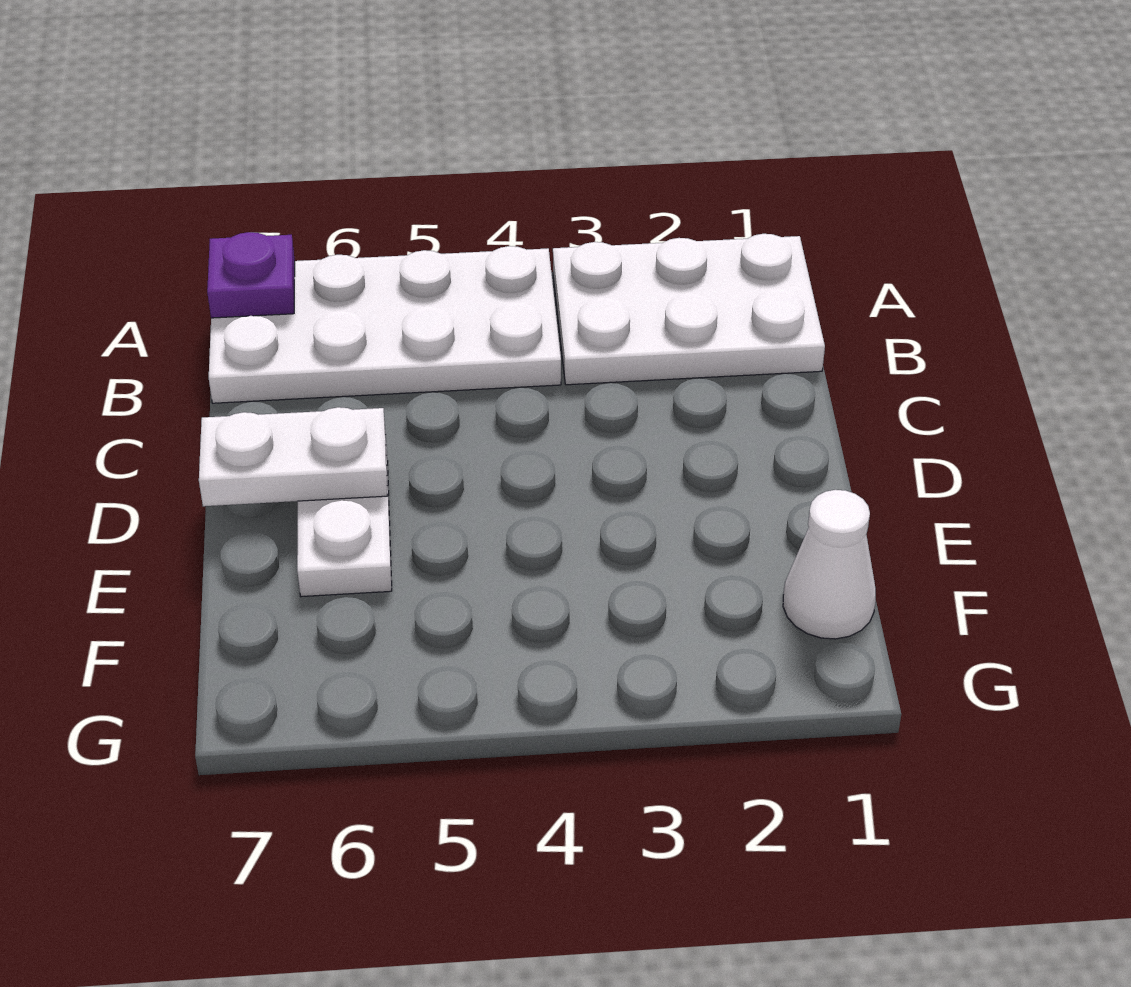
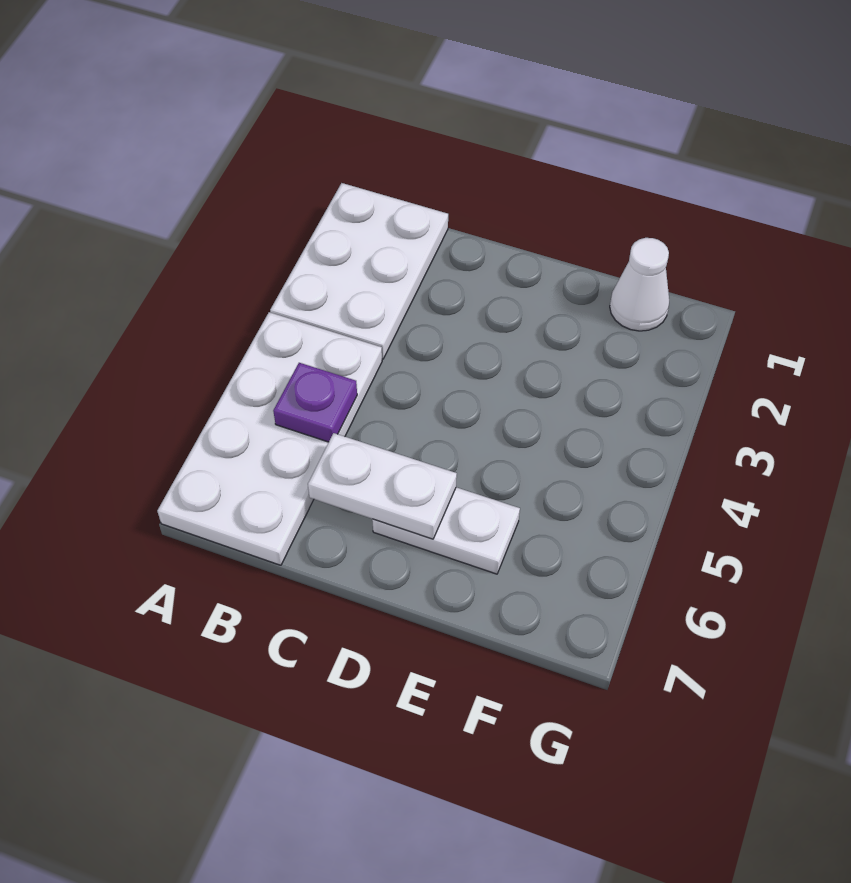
purple 1x1 plate [207,232,295,318] -> purple 1x1 plate moved to [273,363,357,442]
white 1x2 plate [199,407,387,506] -> white 1x2 plate turned to [308,433,457,539]

